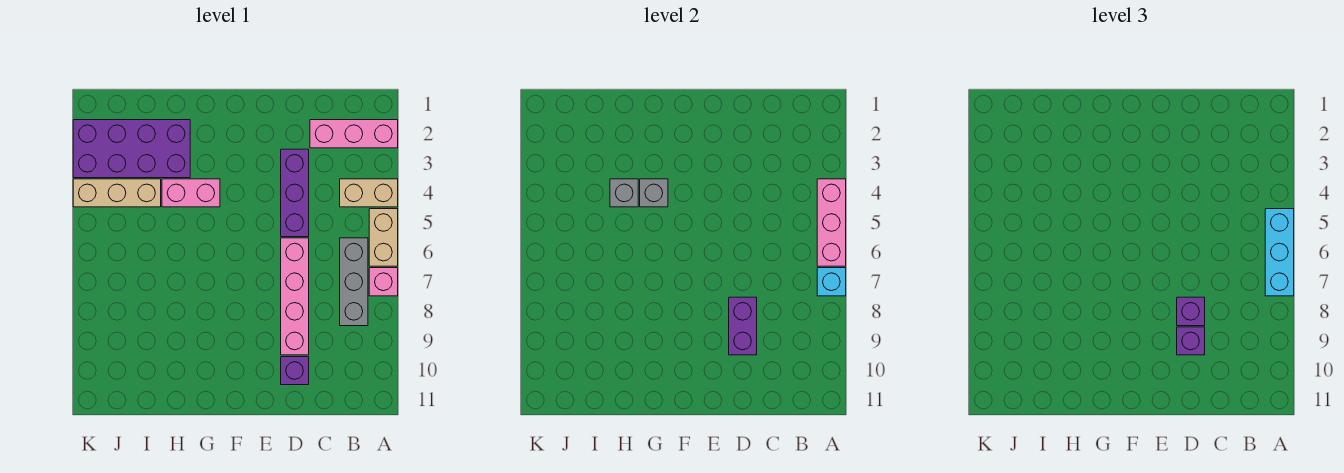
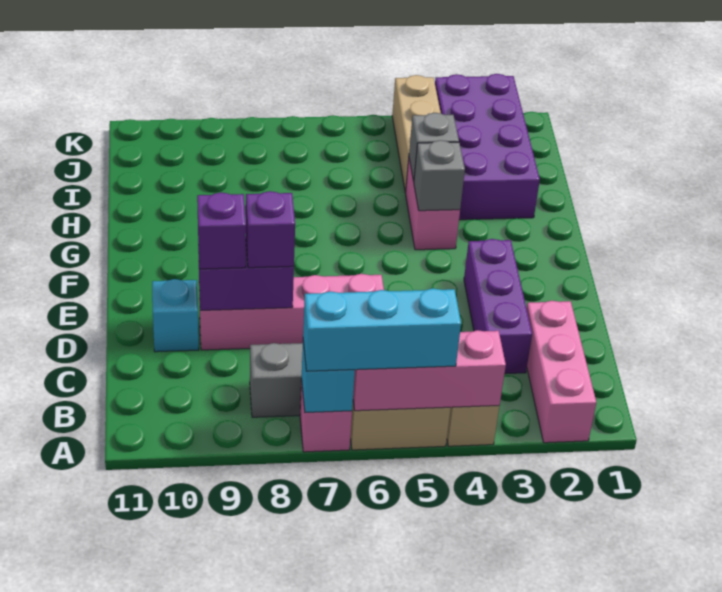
purple 1x3 brick [281,149,309,237] -> purple 1x3 brick turned to [464,239,532,374]
purple 1x1 brick [281,357,309,385] -> cyan 1x1 brick [152,279,199,352]

